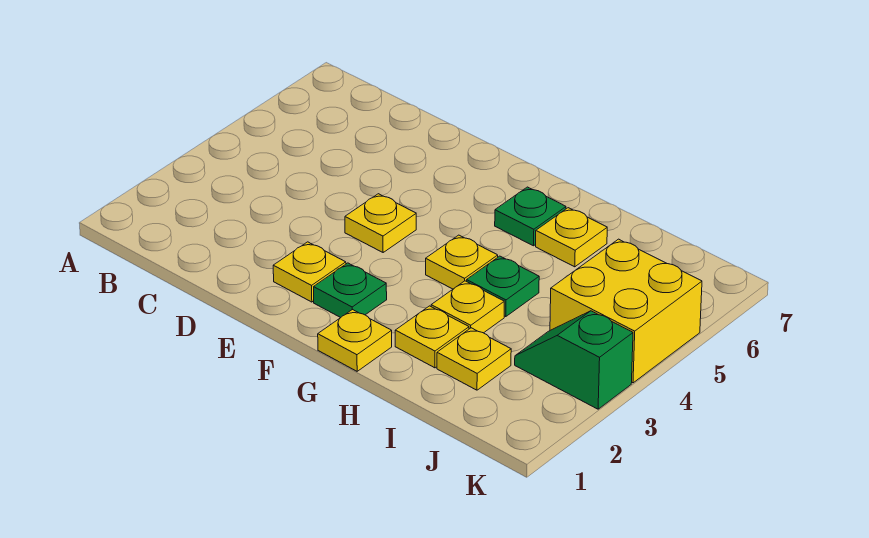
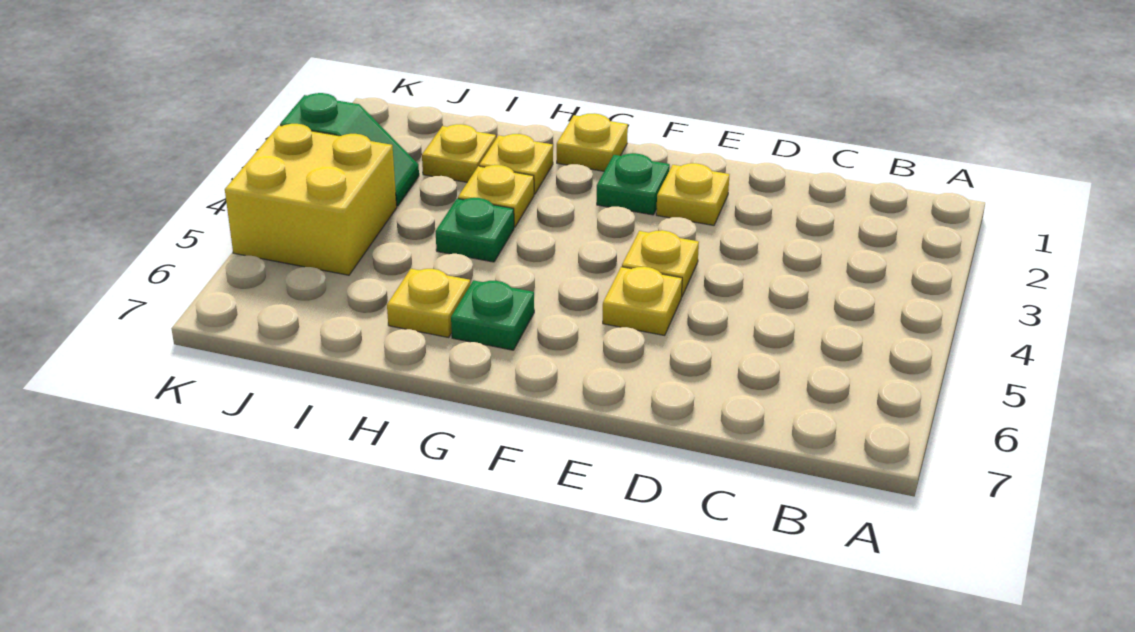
yellow 1x1 plate [426,235,498,289] -> yellow 1x1 plate moved to [603,267,682,335]

